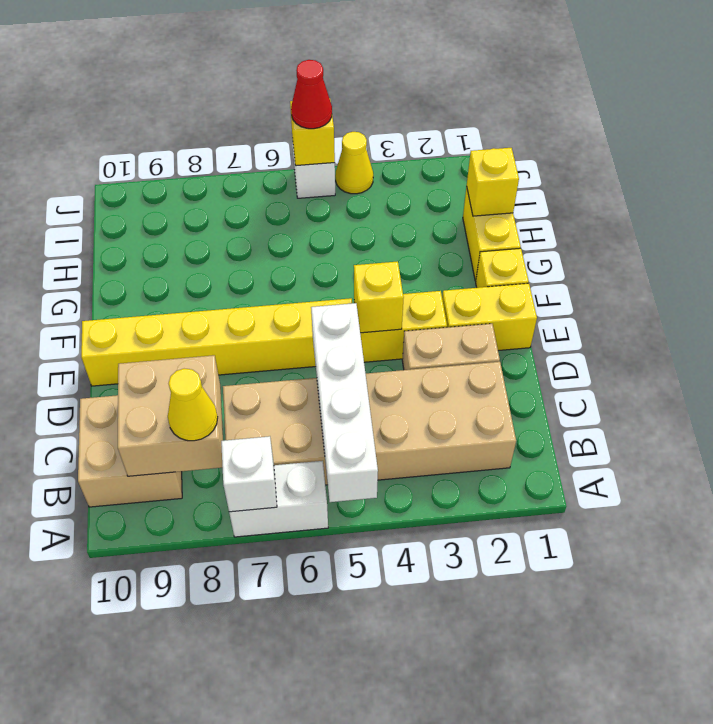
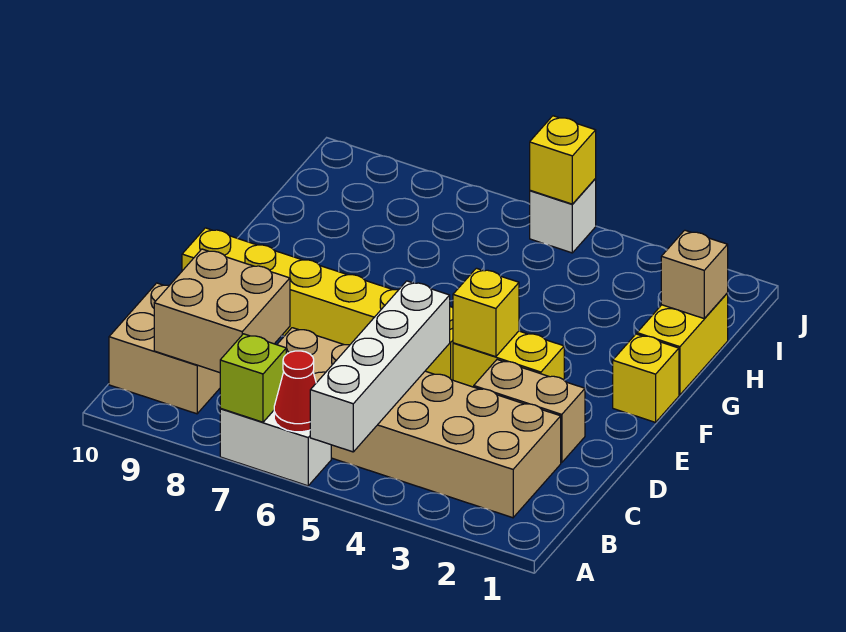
white 1x1 brick [221,436,277,512] -> lime 1x1 brick [220,334,286,422]
yellow 1x1 cone [168,369,218,441] -> none
yellow 1x2 brick [442,283,537,351] -> none
yellow 1x1 brick [467,148,519,216] -> tan 1x1 brick [661,230,728,319]
yellow 1x1 cone [335,132,373,194] -> none
red 1x1 cone [291,60,332,129] -> red 1x1 cone moved to [274,351,316,432]

